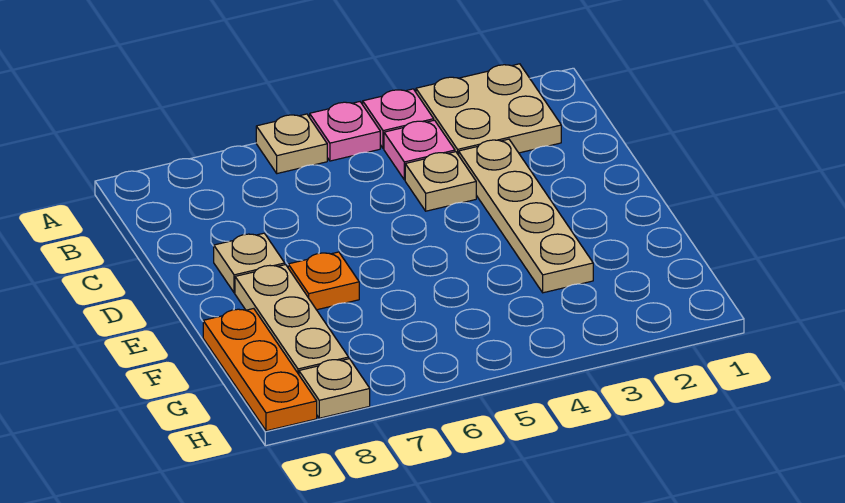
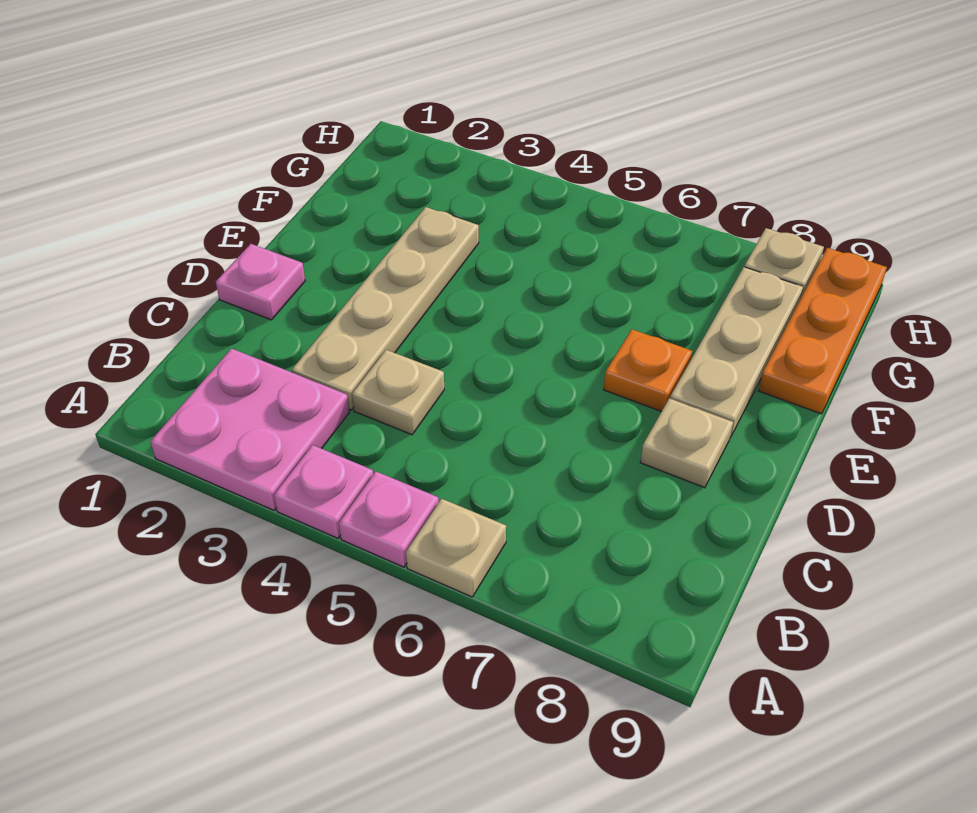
tan 2x2 plate [416,64,561,155] -> pink 2x2 plate [151,349,349,510]
pink 1x1 plate [384,120,455,180] -> pink 1x1 plate moved to [216,244,305,320]

